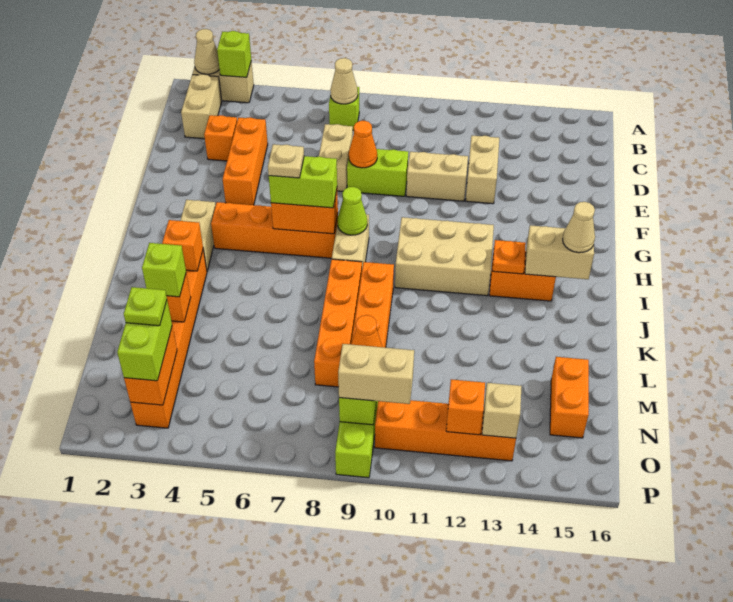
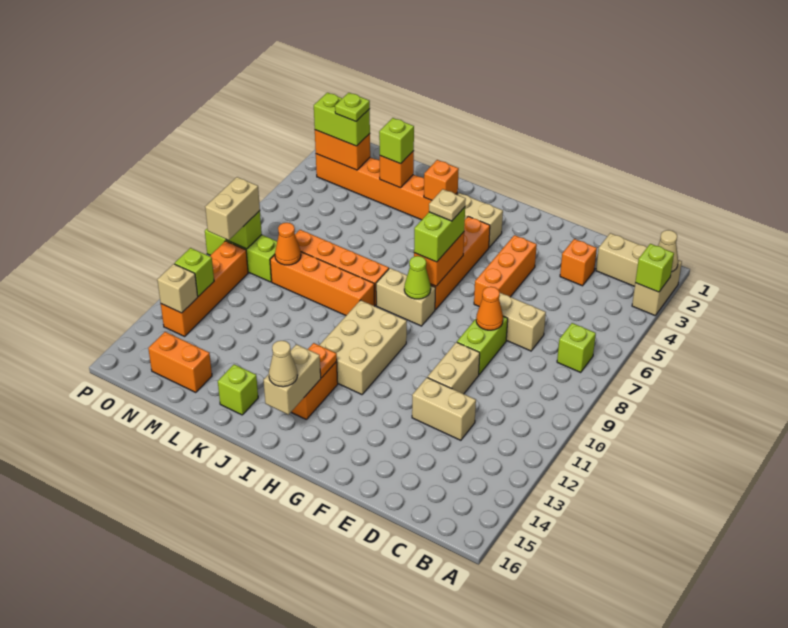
tan 1x1 cone [330,58,358,104] -> none
orange 1x3 brick [223,117,268,205] -> orange 1x3 brick turned to [474,235,537,307]
none -> lime 1x1 brick [218,364,258,415]
orange 1x1 brick [446,379,485,435] -> lime 1x1 brick [175,248,214,296]

